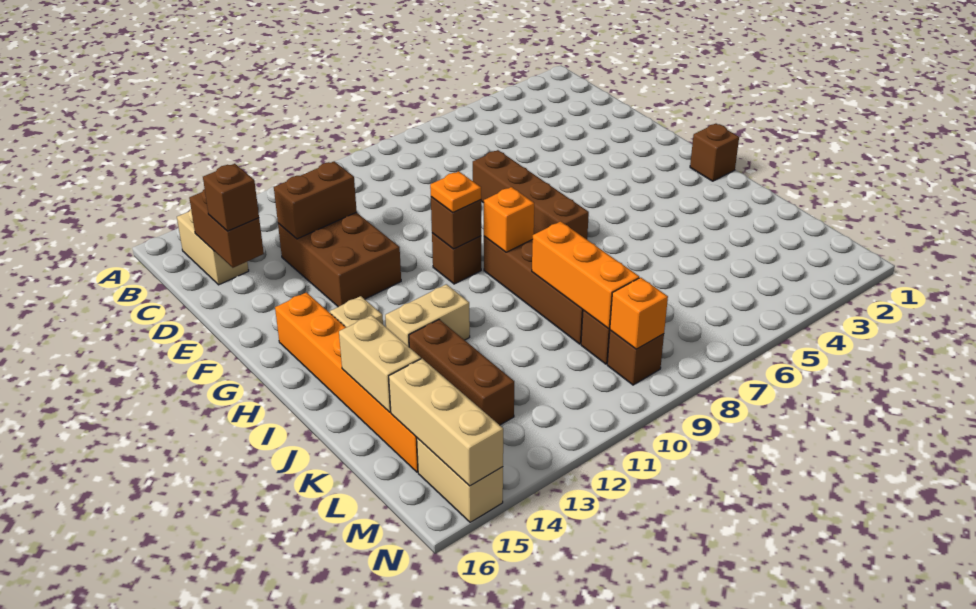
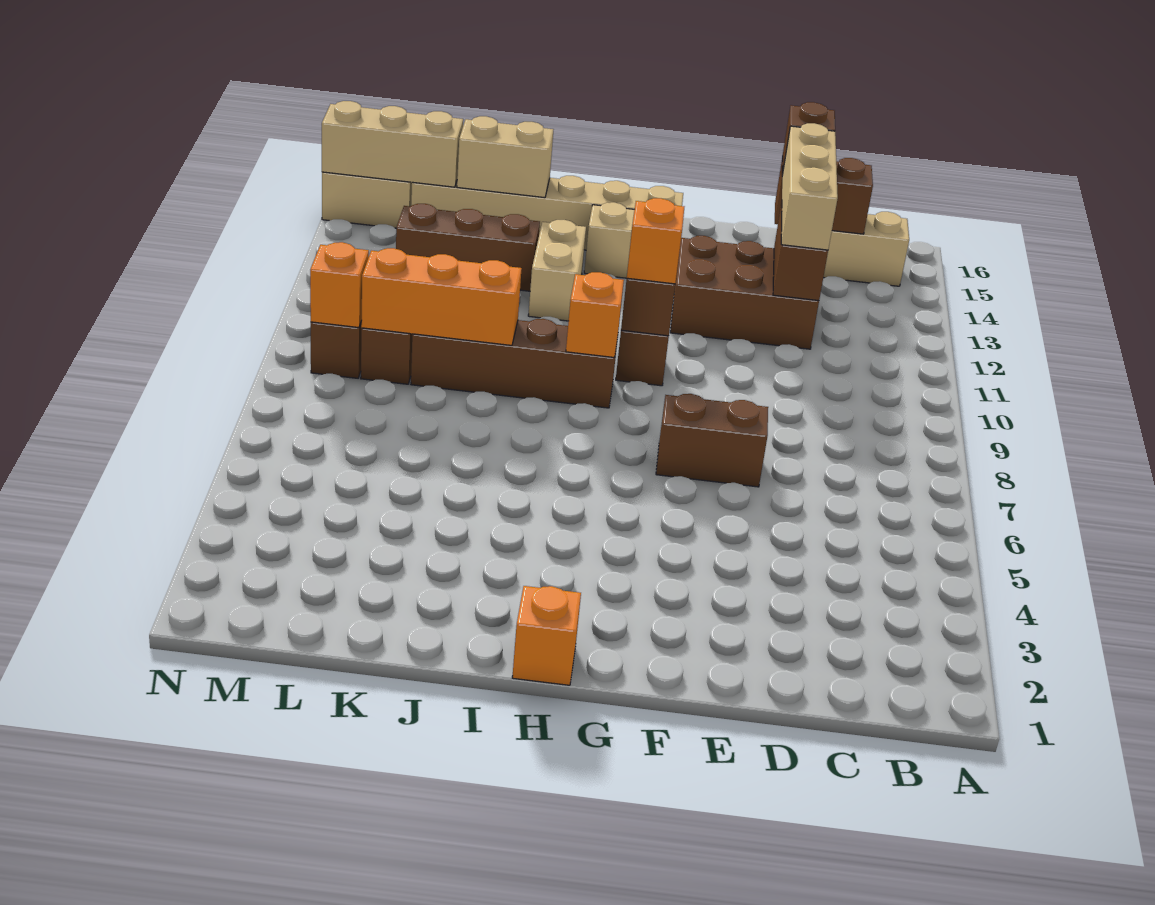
none -> tan 1x3 brick [781,123,838,250]
brown 1x4 brick [473,150,589,239] -> brown 1x2 brick [656,394,768,487]
orange 1x1 plate [430,171,481,212] -> orange 1x1 brick [627,198,684,284]
orange 1x6 brick [275,292,418,472] -> tan 1x6 brick [411,176,683,250]
brown 1x1 brick [690,124,739,181] -> orange 1x1 brick [512,586,581,685]

